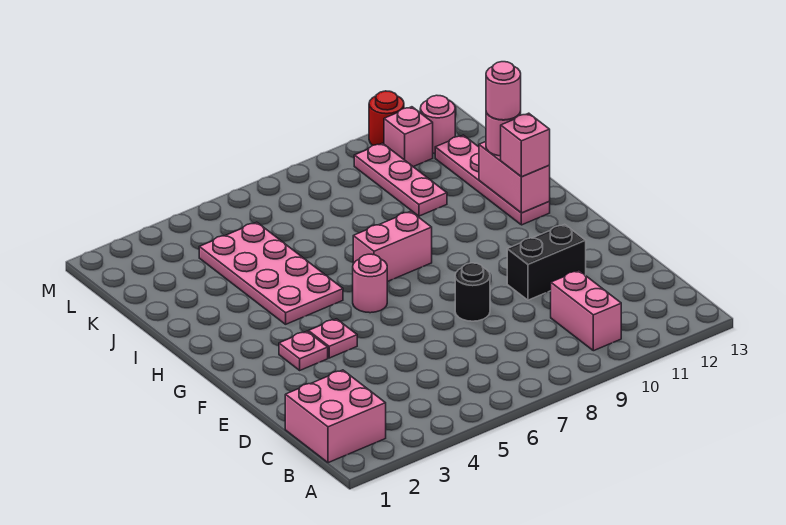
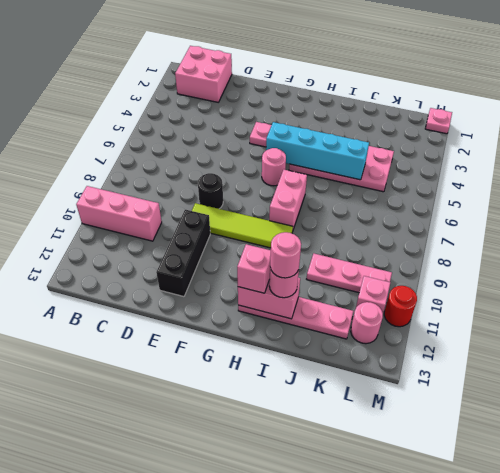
pink 1x2 brick [551,271,621,351] -> pink 1x3 brick [76,186,162,241]
none -> lime 1x4 tile [192,203,293,248]
black 1x2 brick [507,224,586,300] -> black 1x3 brick [156,210,210,297]
pink 1x1 plate [279,331,328,370] -> pink 1x1 plate moved to [425,108,452,134]
none -> cyan 1x4 brick [266,122,369,180]

